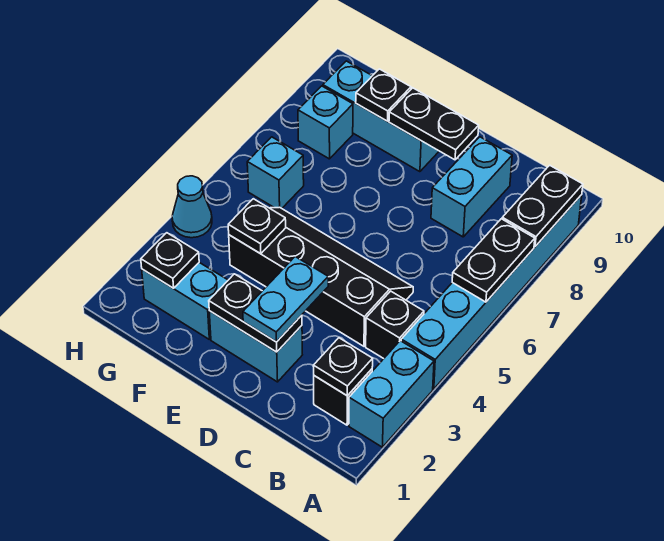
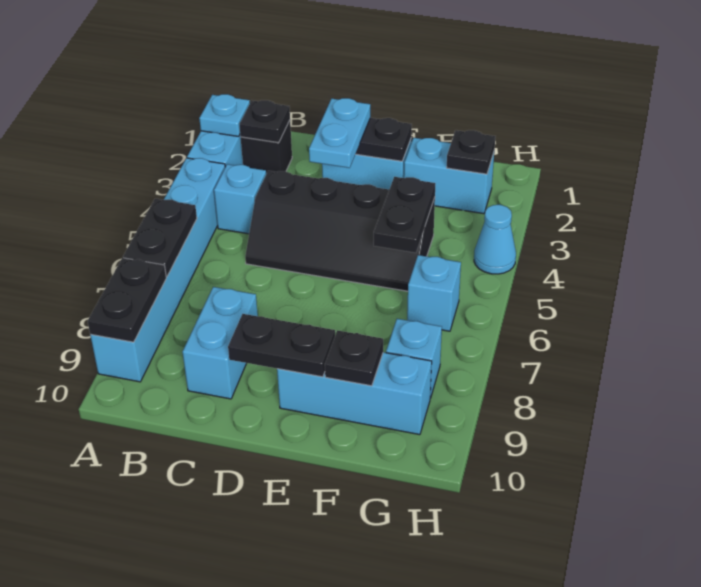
none -> cyan 1x1 plate [199,94,250,137]
black 1x1 brick [366,291,424,359] -> cyan 1x1 brick [214,164,266,234]
black 1x1 plate [228,199,286,254] -> black 1x2 plate [374,177,435,253]

